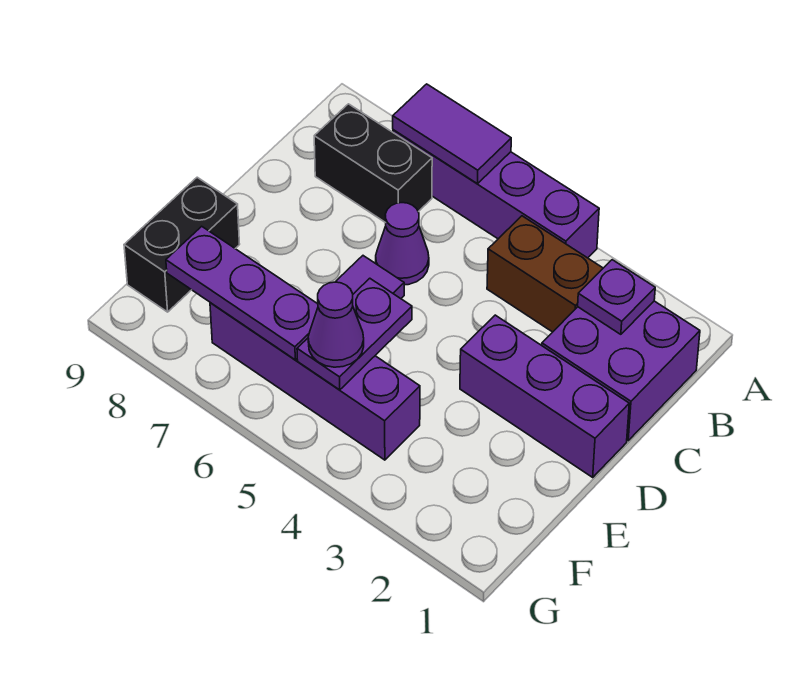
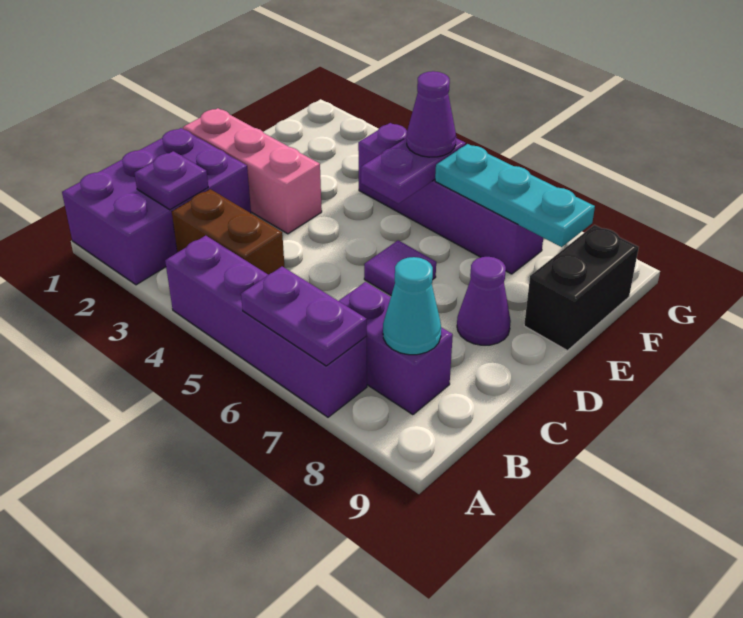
purple 1x2 tile [393,84,511,184] -> purple 1x2 plate [241,267,367,366]
purple 2x2 brick [542,301,700,441] -> purple 2x3 brick [62,128,251,285]
black 1x2 brick [314,104,432,223] -> purple 1x2 brick [339,282,453,415]
none -> cyan 1x1 cone [383,257,441,355]
purple 1x1 cone [376,203,429,285] -> purple 1x1 cone moved to [457,257,511,345]
purple 1x3 brick [460,315,629,477] -> pink 1x3 brick [183,108,322,234]
purple 1x3 plate [166,226,318,360] -> cyan 1x3 plate [435,144,595,247]

